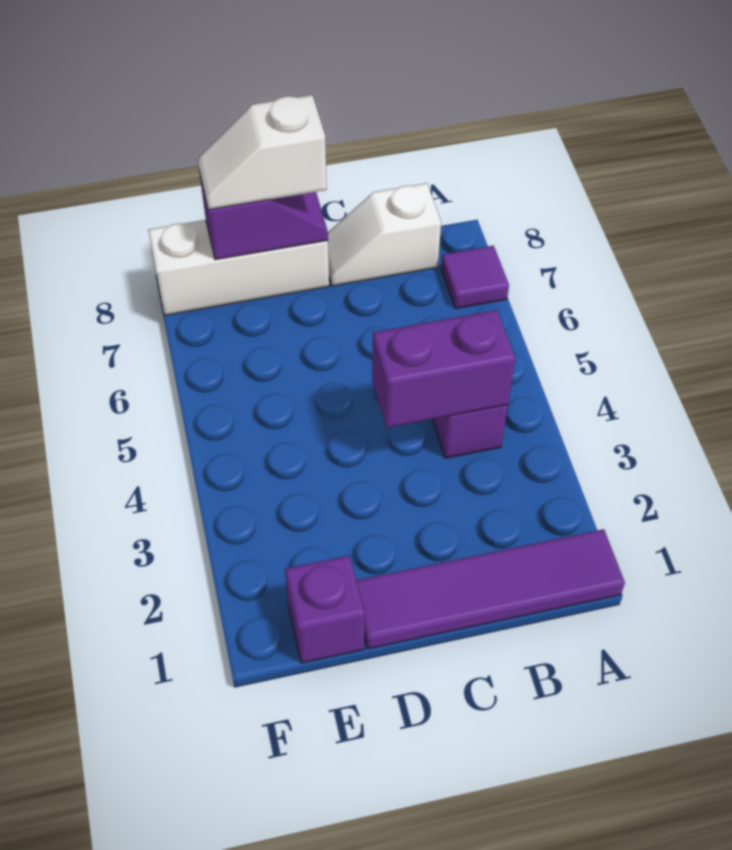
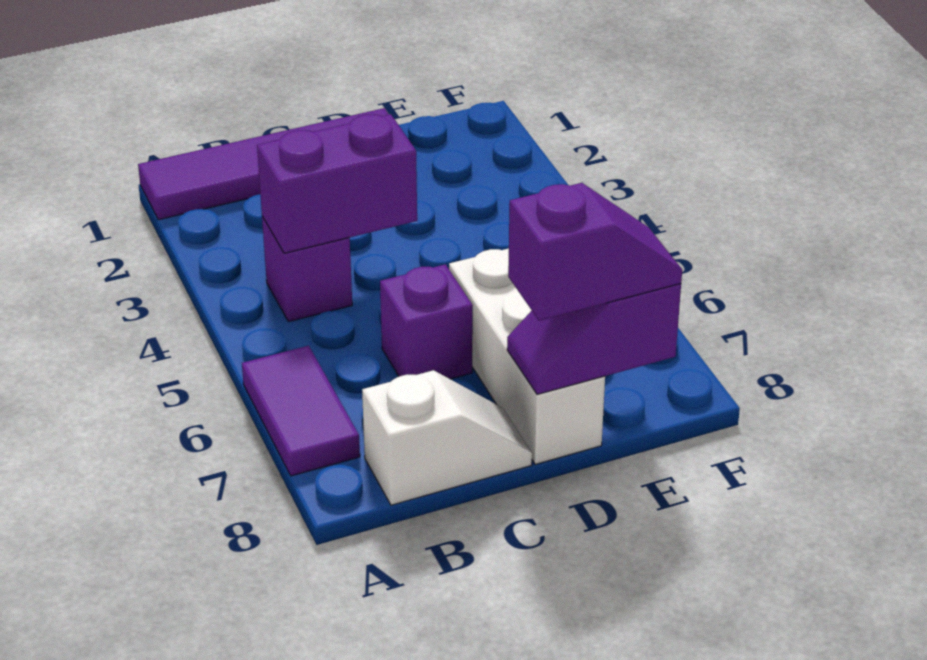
purple 1x1 tile [441,246,509,309] -> purple 1x2 tile [242,346,360,476]
white 1x3 brick [148,220,329,315] -> white 1x3 brick turned to [449,248,605,464]
white 1x2 slope [198,95,327,210] -> purple 1x2 slope [508,183,682,321]
purple 1x1 brick [285,556,365,663] -> purple 1x1 brick moved to [380,264,473,379]

